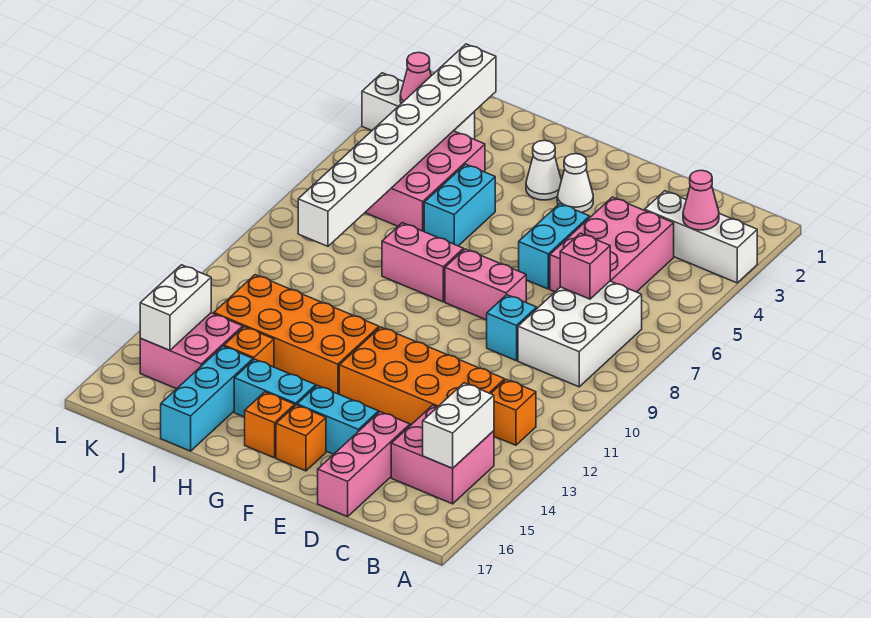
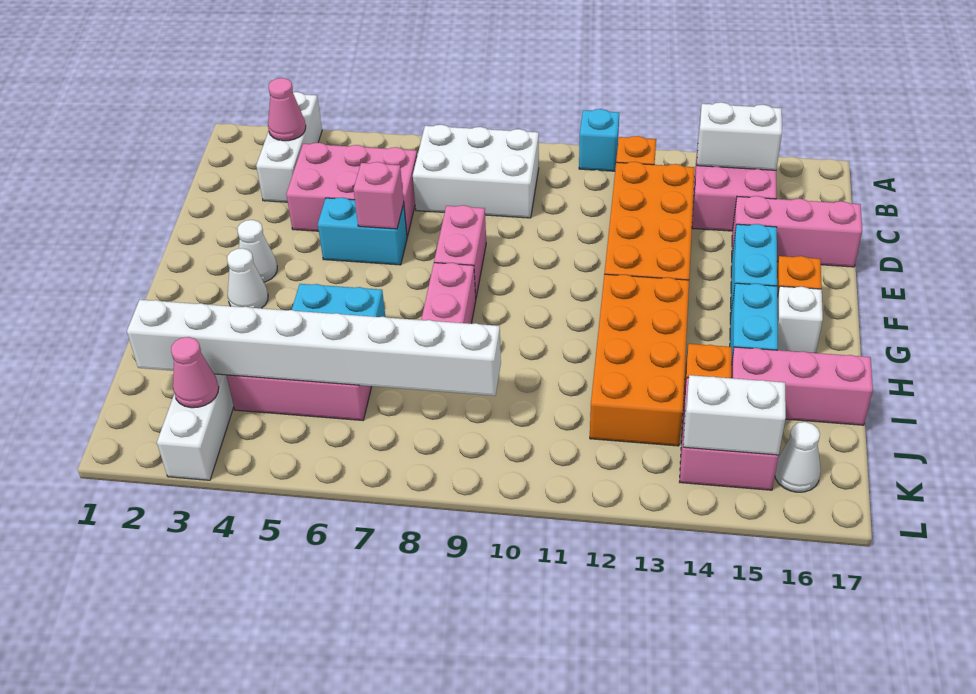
pink 1x1 brick [560,233,610,299] -> pink 1x1 brick moved to [354,162,404,229]
cyan 1x1 brick [487,295,537,361] -> cyan 1x1 brick moved to [579,109,619,171]
orange 1x1 brick [245,392,295,458] -> white 1x1 brick [777,286,823,353]
cyan 1x3 brick [161,346,253,451] -> pink 1x3 brick [731,347,873,425]
none -> white 1x1 cone [775,422,821,492]

